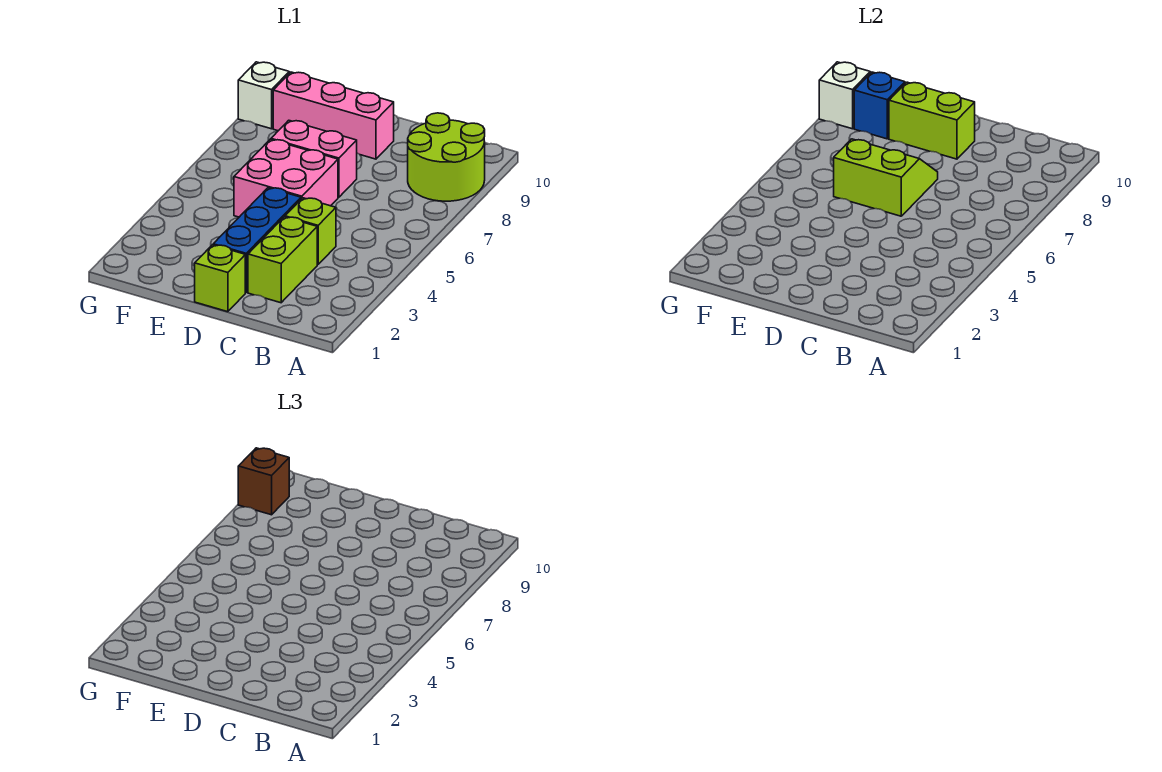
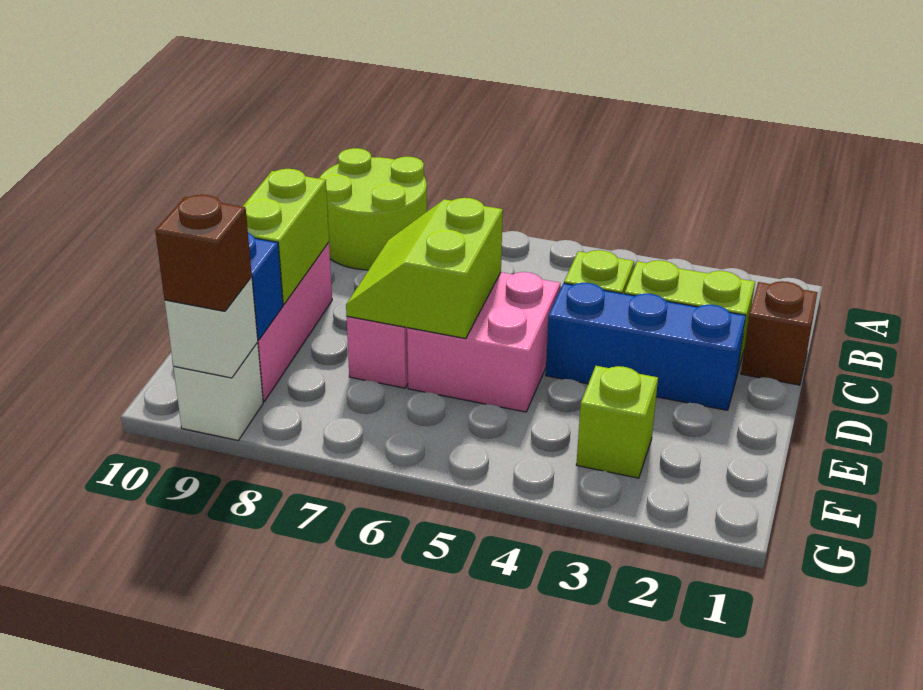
none -> brown 1x1 brick [741,281,817,385]
lime 1x1 brick [195,245,245,312] -> lime 1x1 brick moved to [576,366,658,478]

